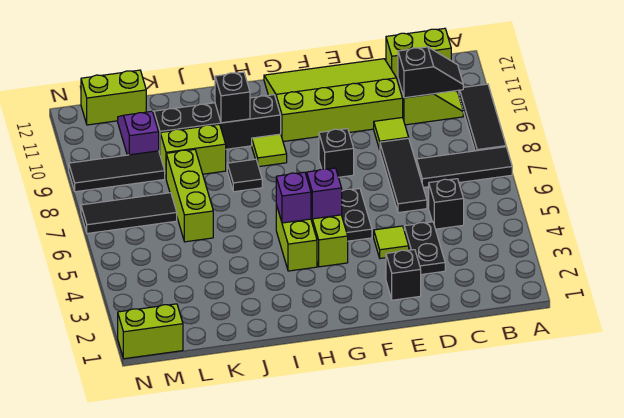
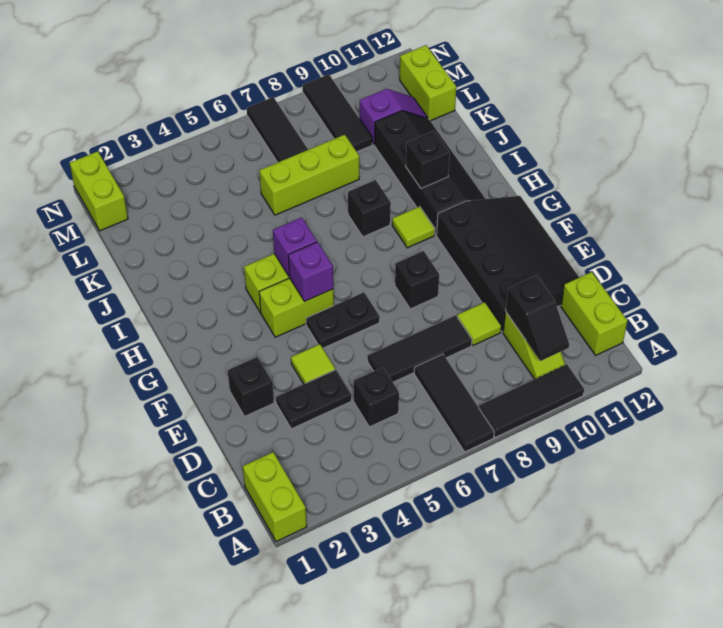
lime 3x4 slope [264,59,403,142] -> black 3x4 slope [437,196,579,332]
black 1x1 tile [227,159,262,192] -> black 1x1 brick [348,180,391,237]
lime 1x2 brick [160,124,226,177] -> lime 1x2 brick moved to [243,452,307,542]

